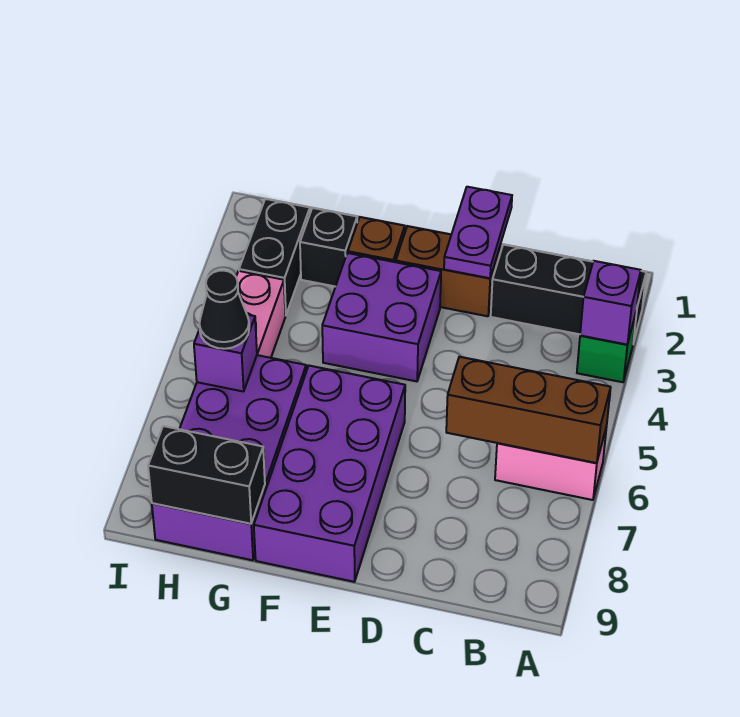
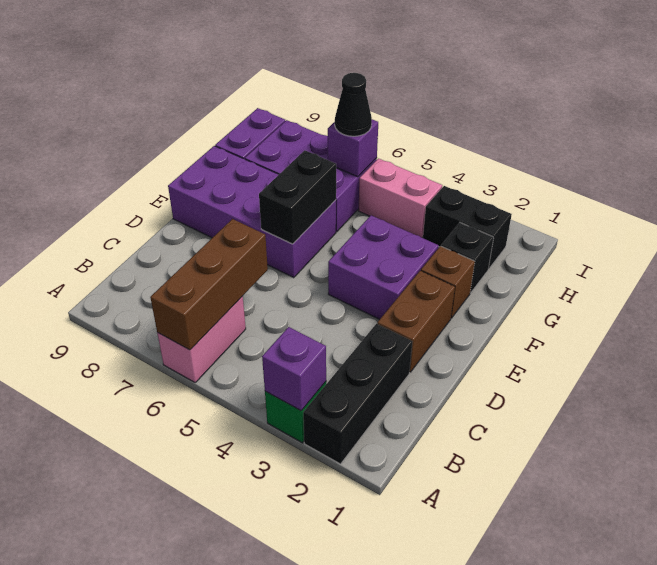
purple 1x2 plate [444,187,512,278] -> none
black 1x2 brick [148,426,265,524] -> black 1x2 brick moved to [259,150,336,244]

